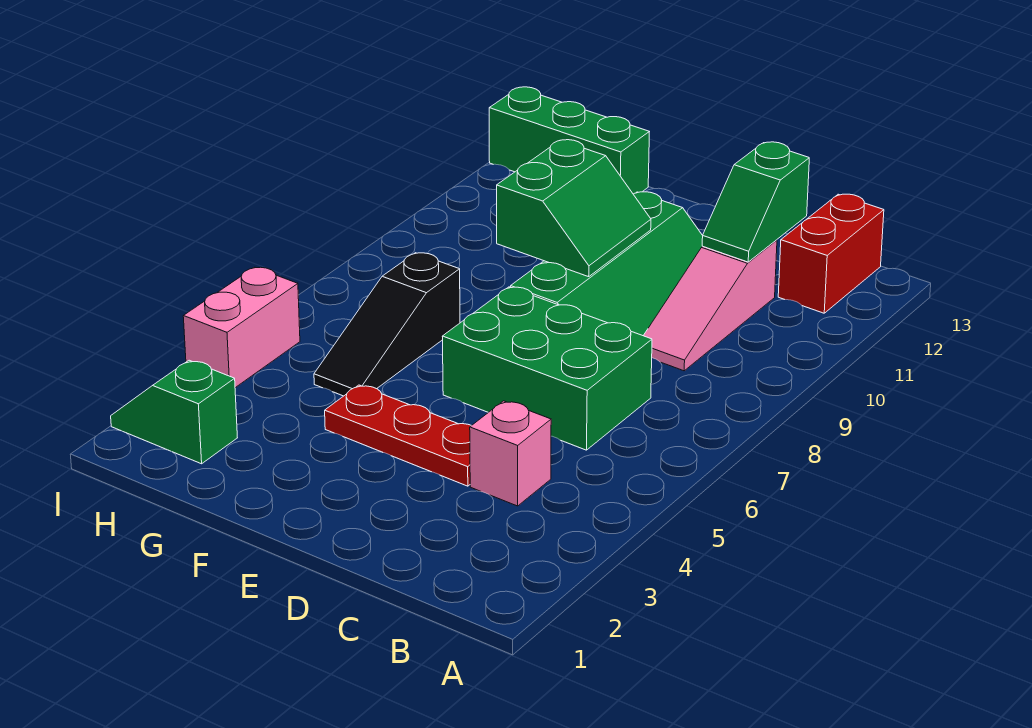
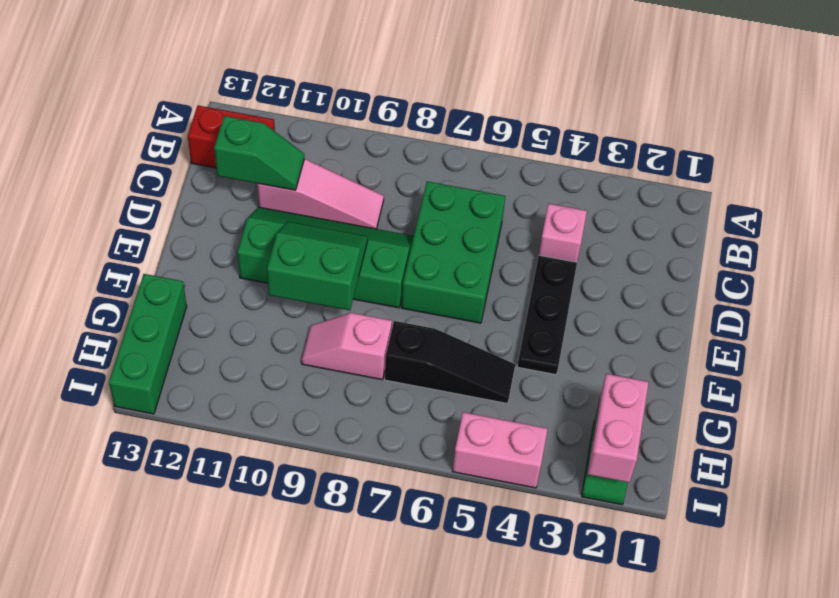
red 1x3 plate [325,385,471,486] -> black 1x3 plate [517,255,577,375]
none -> pink 1x2 slope [302,313,392,380]
none -> pink 1x2 brick [588,374,649,482]

